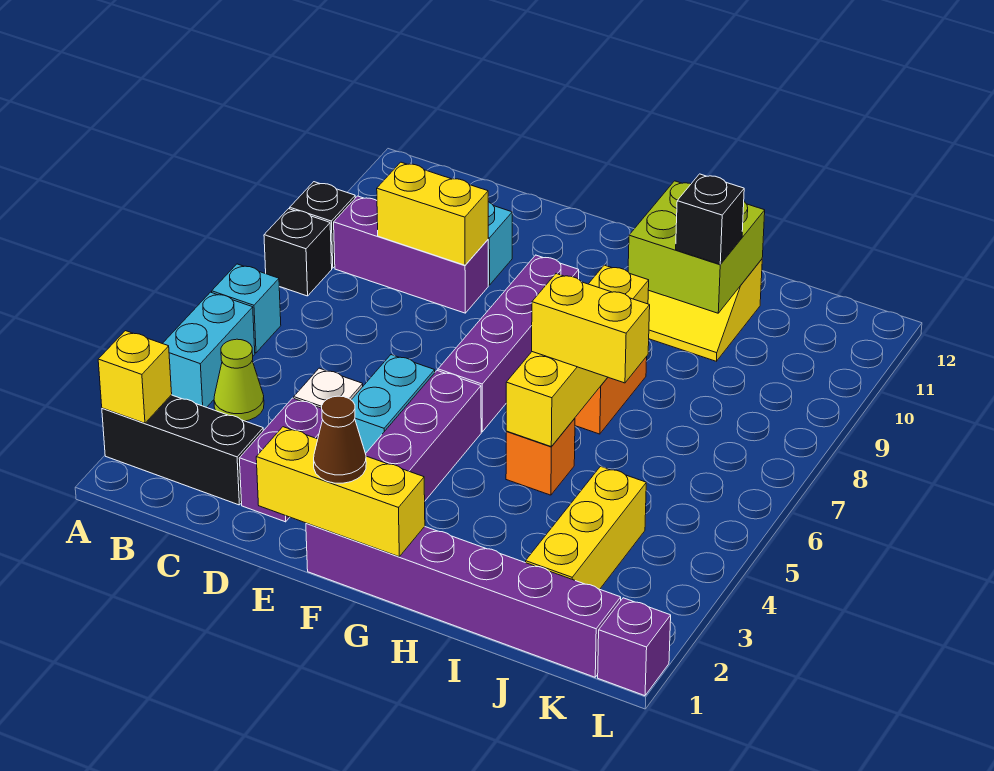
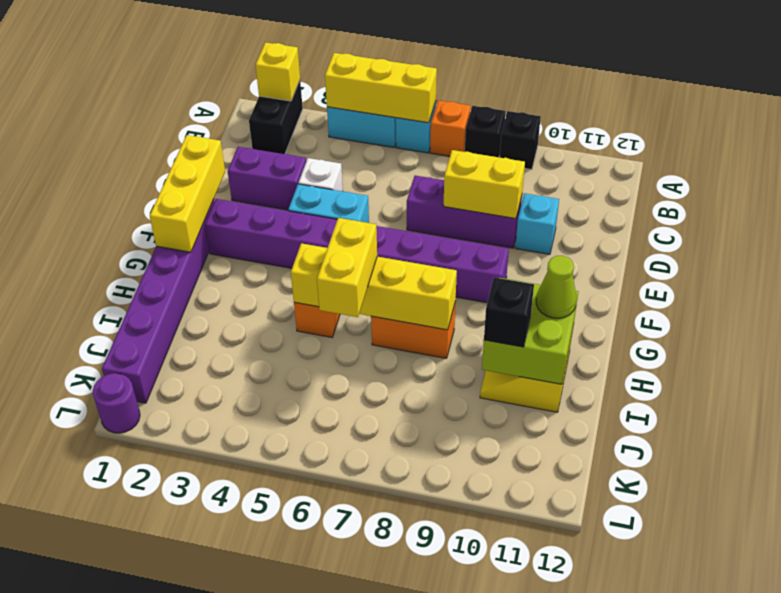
black 1x3 brick [102,395,263,505] -> black 1x2 brick [249,80,303,154]
none -> orange 1x1 brick [430,100,471,156]
lime 1x1 cone [214,339,264,421] -> lime 1x1 cone moved to [536,256,576,318]
purple 1x3 brick [334,196,488,313] -> purple 1x3 brick turned to [407,176,522,248]
yellow 1x2 brick [377,162,488,265] -> yellow 1x2 brick turned to [443,150,525,219]
brown 1x1 cone [314,396,366,483] -> none
yellow 1x3 brick [526,466,646,589] -> yellow 1x3 brick moved to [325,53,437,123]
purple 1x1 brick [598,598,671,696] -> purple 1x1 round brick [93,373,140,433]

